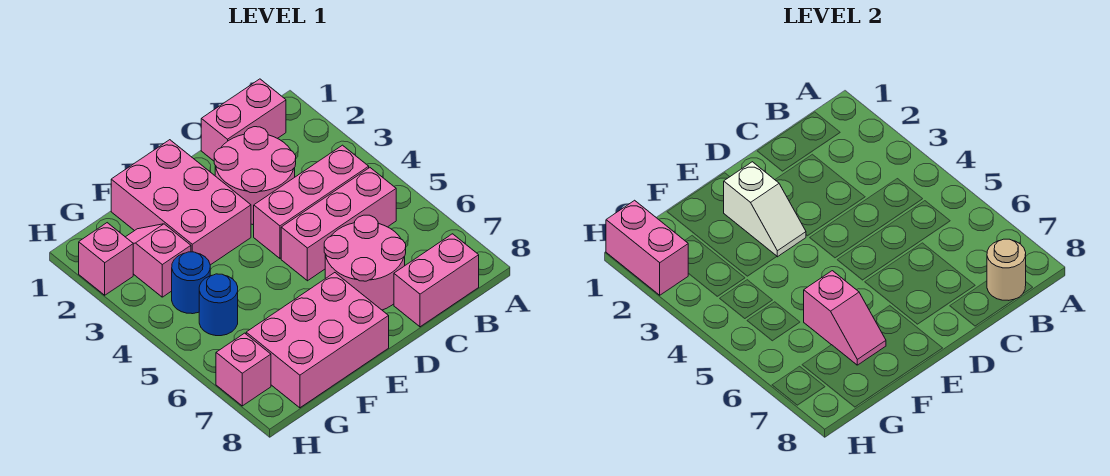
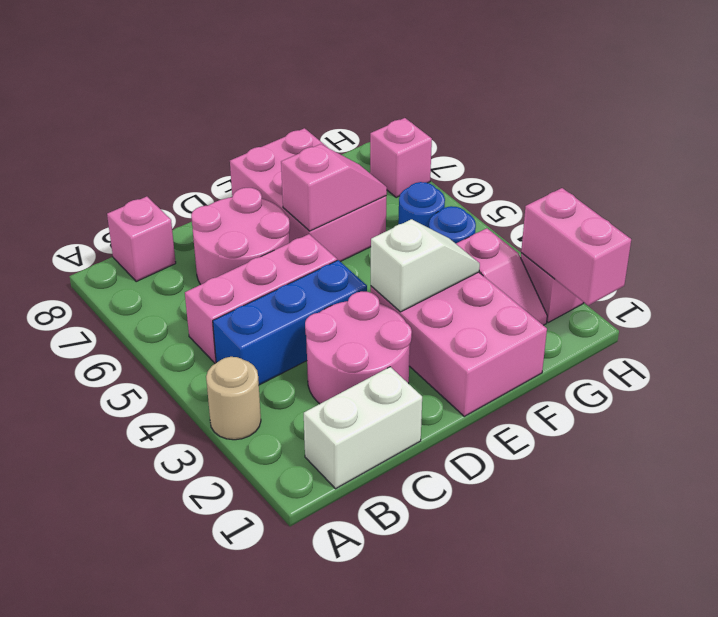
pink 1x2 brick [201,79,286,161] -> white 1x2 brick [304,367,422,489]
pink 1x3 brick [254,145,369,258] -> blue 1x3 brick [213,260,367,385]
pink 1x2 brick [394,234,479,327] -> pink 1x1 brick [107,196,176,281]
tan 1x1 round brick [987,239,1026,300] -> tan 1x1 round brick moved to [206,357,261,440]
white 1x2 slope [724,162,806,257] -> white 1x2 slope turned to [371,219,480,312]
pink 2x3 brick [246,273,389,408] -> pink 2x3 brick turned to [230,128,386,262]
pink 1x2 slope [804,271,886,365] -> pink 1x2 slope turned to [281,144,387,231]

